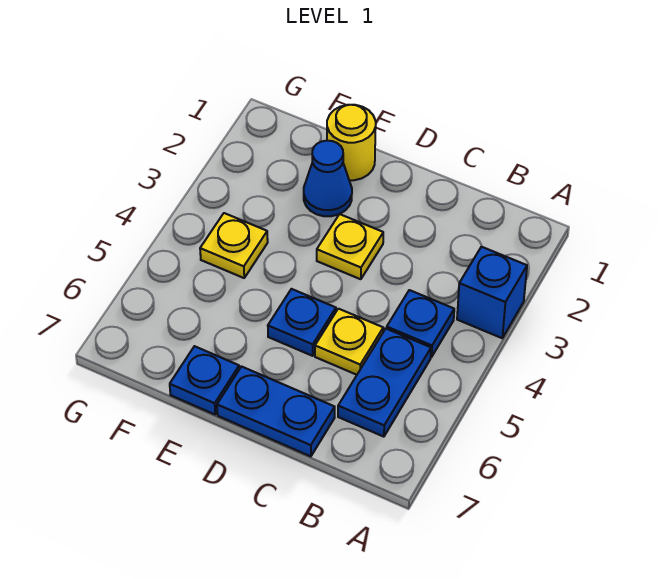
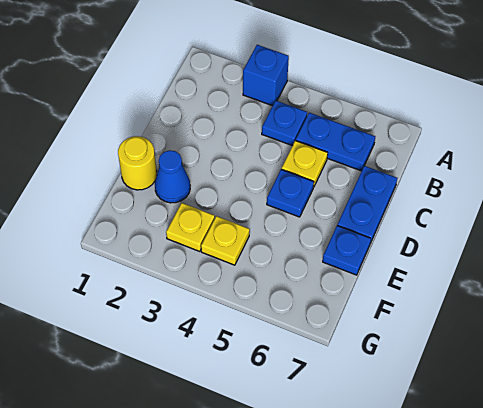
yellow 1x1 plate [317,214,383,279] -> yellow 1x1 plate moved to [166,203,215,251]

